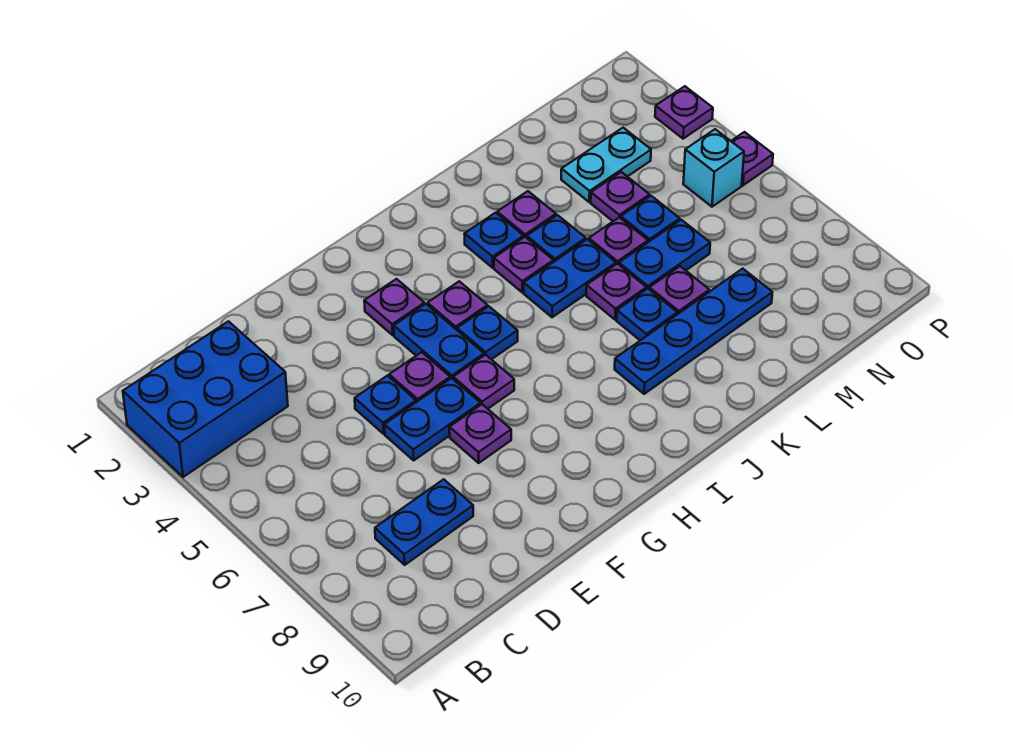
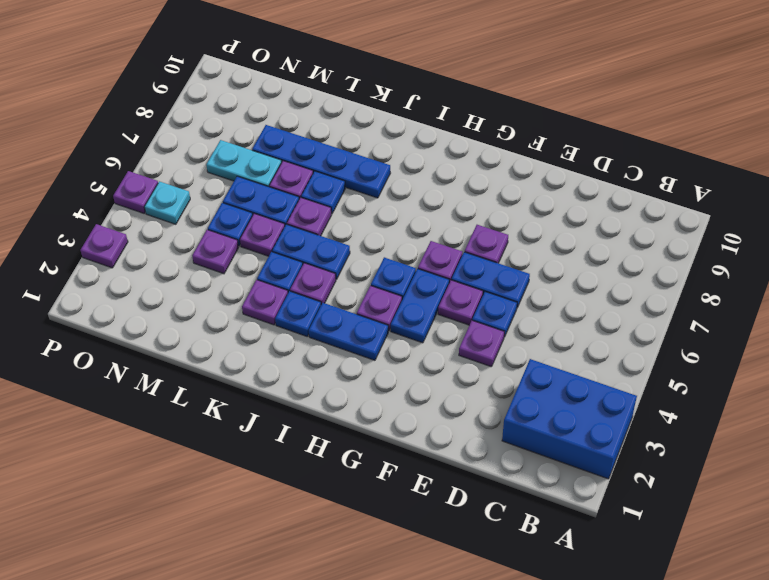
blue 1x2 plate [375,479,473,565] -> blue 1x2 plate moved to [309,303,388,360]
purple 1x1 plate [364,279,424,335] -> purple 1x1 plate moved to [459,320,504,367]
cyan 1x2 plate [561,128,651,202] -> cyan 1x2 plate moved to [206,140,282,187]
cyan 1x1 brick [683,129,744,207] -> cyan 1x1 plate [144,181,190,224]

